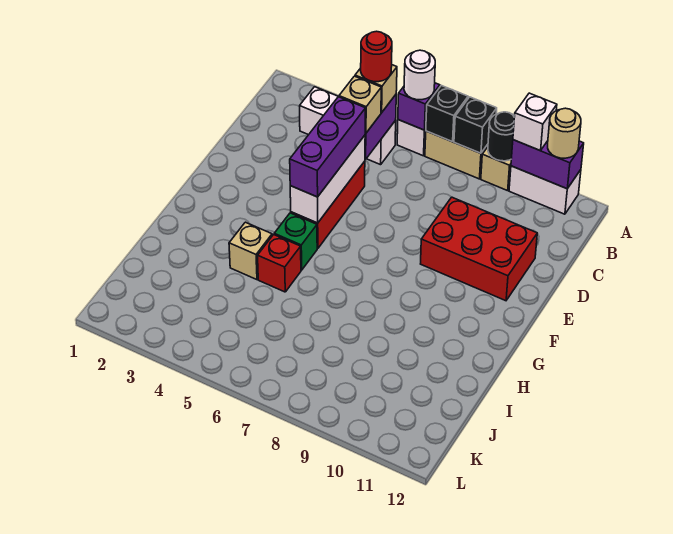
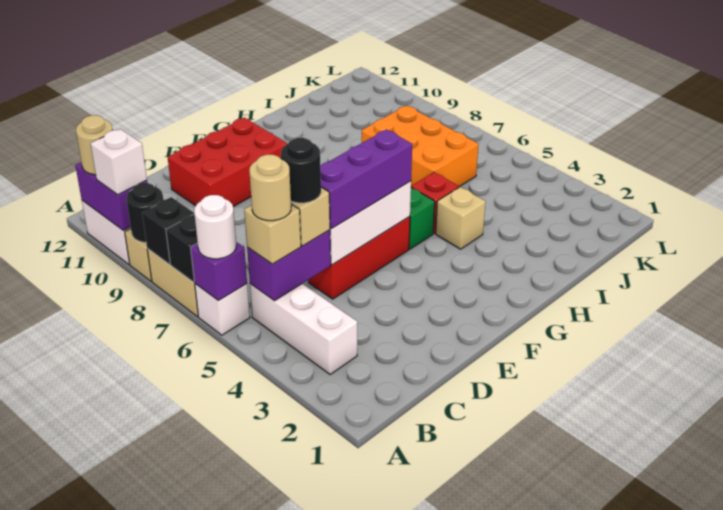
red 1x1 round brick [361,31,392,82] -> tan 1x1 round brick [249,155,291,221]
none -> black 1x1 round brick [281,138,321,203]
red 2x3 brick [421,197,537,301] -> red 2x3 brick turned to [168,118,288,207]
none -> orange 2x3 brick [362,105,479,187]

